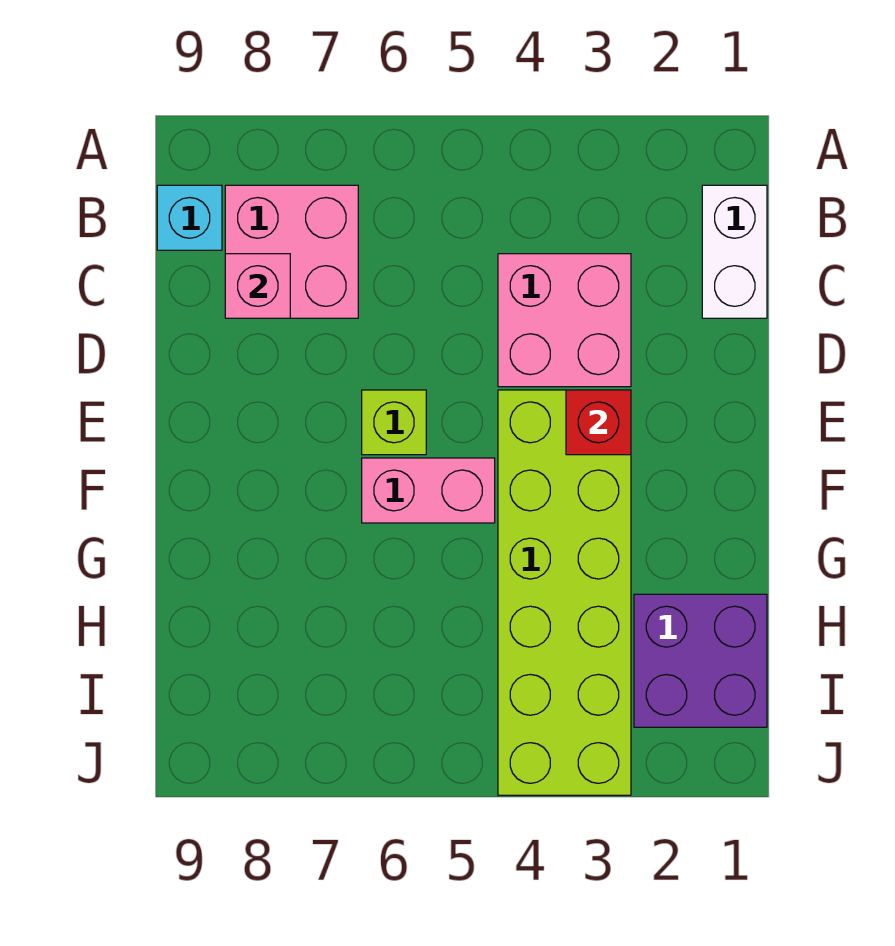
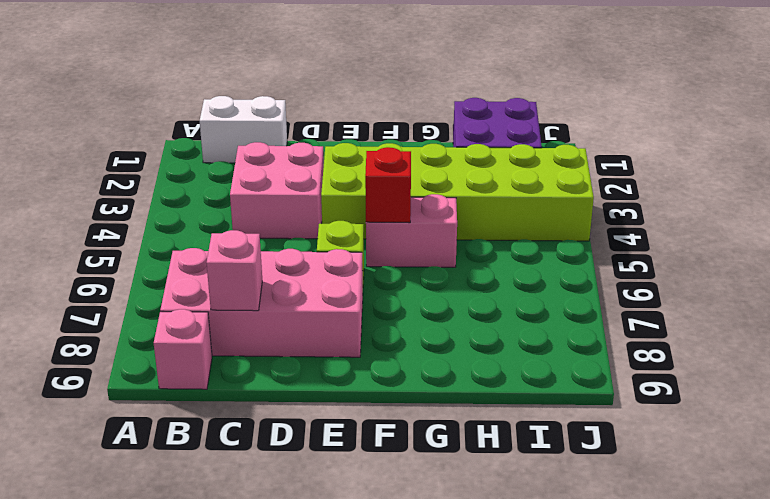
pink 2x2 brick [225,185,358,318] -> pink 2x4 brick [160,248,363,357]
cyan 1x1 brick [157,185,222,250] -> pink 1x1 brick [154,309,212,389]
red 1x1 brick [566,390,631,455] -> red 1x1 brick moved to [365,147,411,223]
pink 1x2 brick [362,458,495,523] -> pink 1x2 brick turned to [366,194,457,267]

